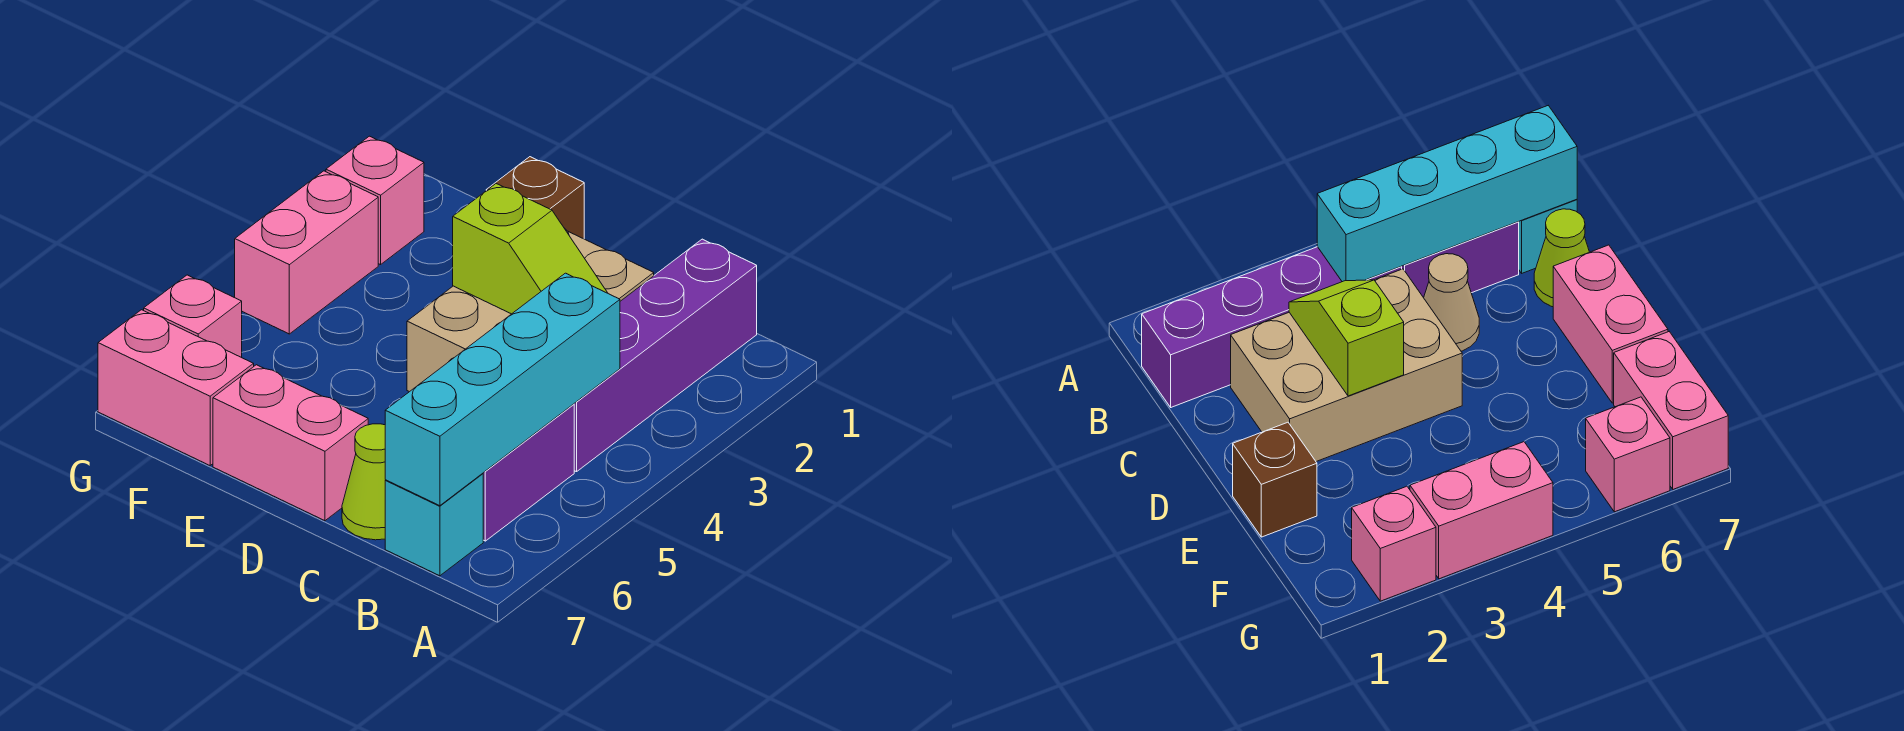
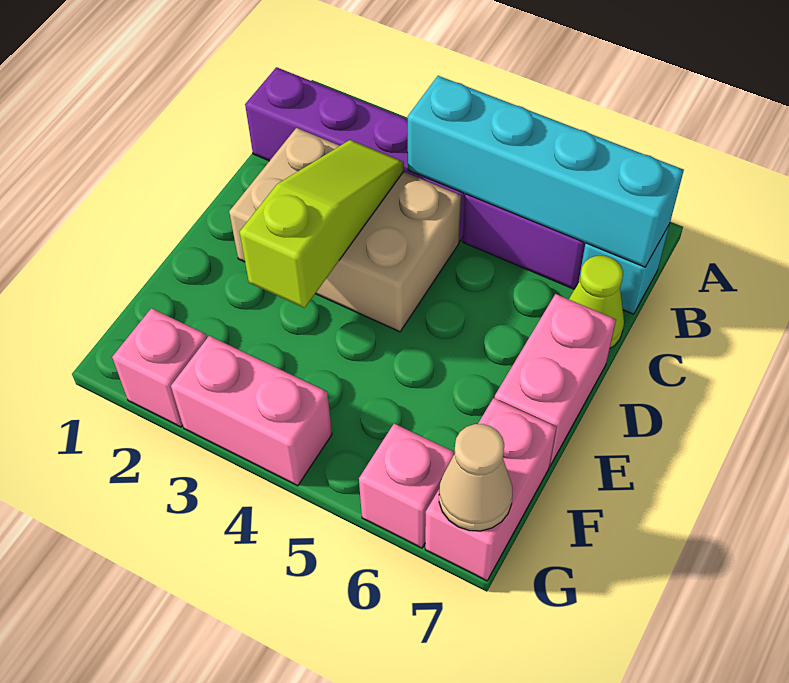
lime 1x2 slope [453,184,607,314] -> lime 1x3 slope [240,140,404,308]
tan 1x1 cone [1424,254,1479,351] -> tan 1x1 cone moved to [439,424,513,531]
brown 1x1 brick [486,157,584,239] -> none

